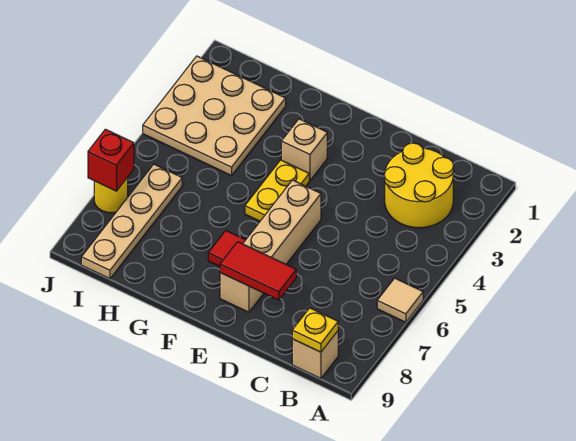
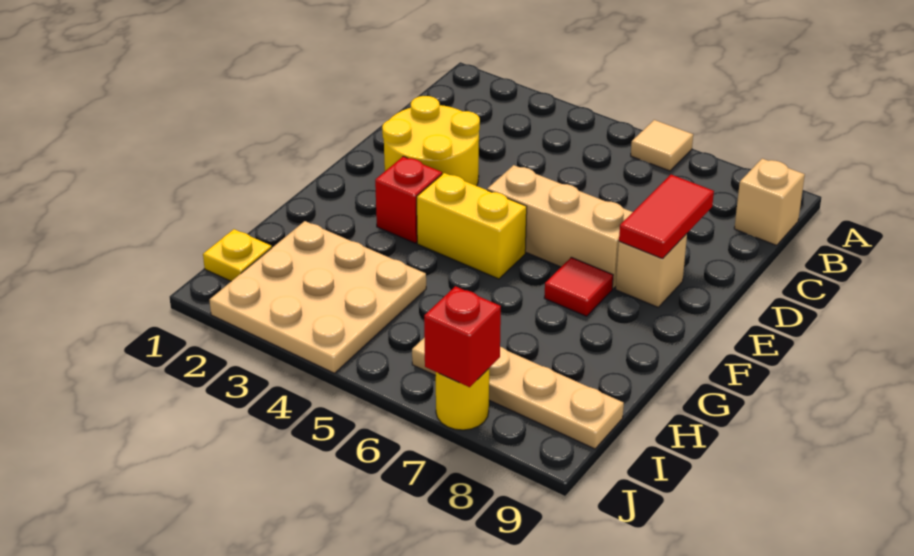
yellow 2x2 round brick [384,143,454,228] -> yellow 2x2 round brick moved to [382,96,480,186]
yellow 1x1 plate [292,308,338,352] -> yellow 1x1 plate moved to [203,229,272,281]
tan 1x1 brick [281,119,327,181] -> red 1x1 brick [375,156,442,243]
yellow 1x2 plate [245,160,309,221] -> yellow 1x2 brick [417,173,527,279]

